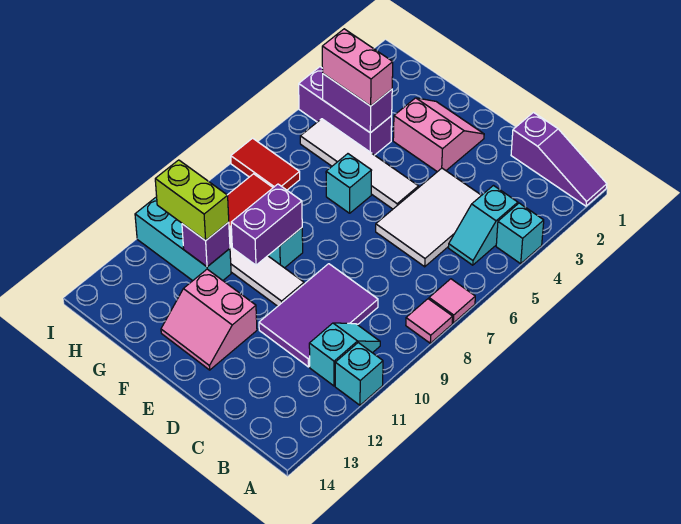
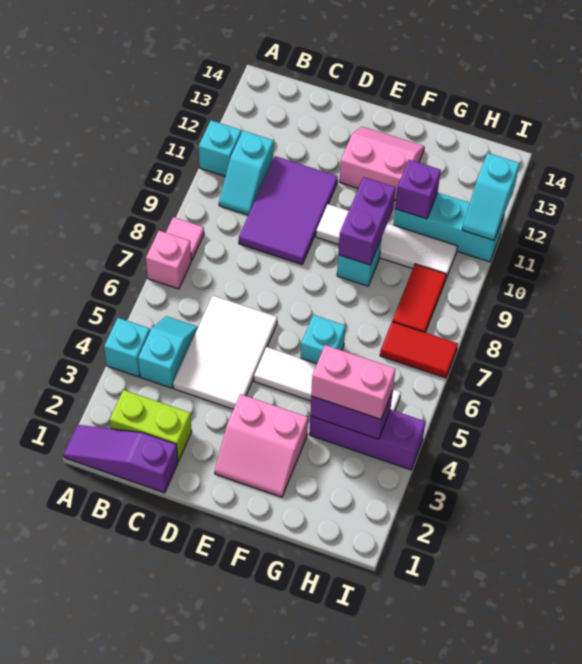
pink 1x1 tile [429,279,475,323] -> pink 1x1 brick [146,231,191,289]
lime 1x2 brick [155,160,229,241] -> lime 1x2 brick moved to [110,390,192,461]
none -> cyan 1x2 slope [462,153,520,240]

